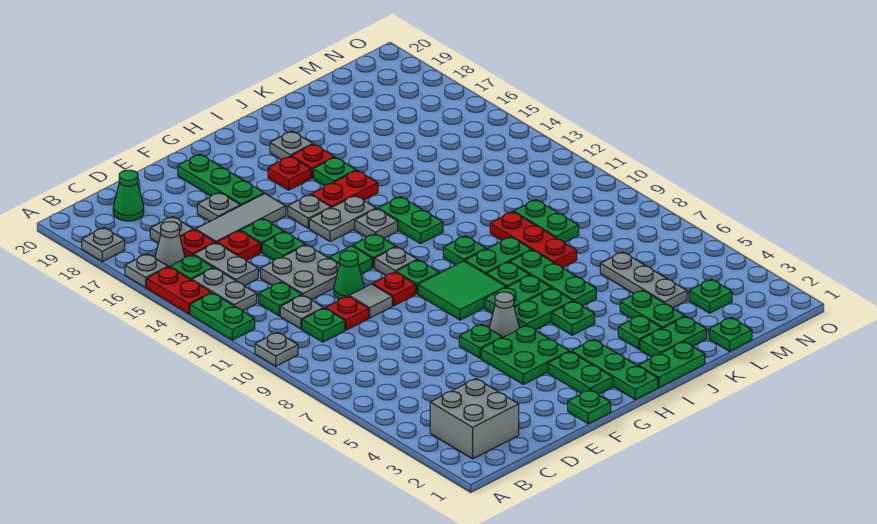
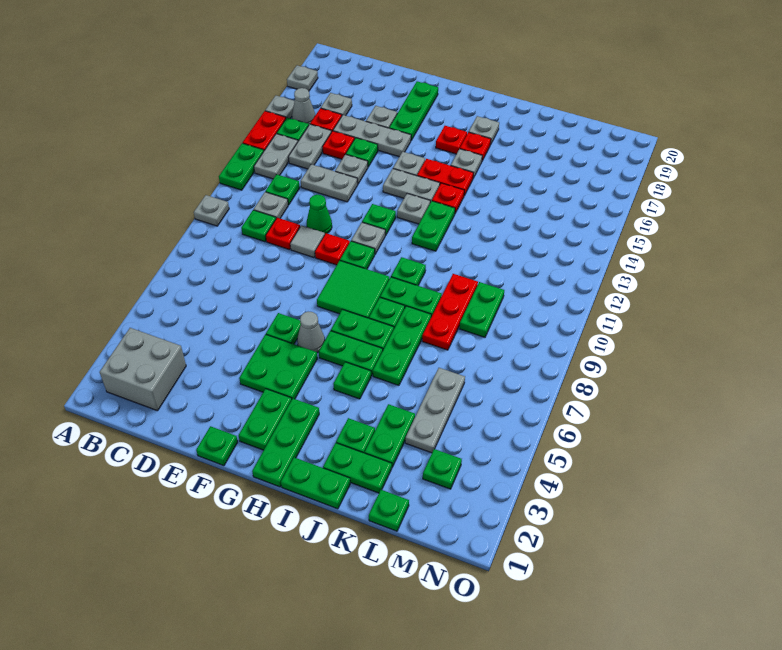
green 1x1 cone [113,170,144,221] -> none
grey 2x2 plate [261,245,339,300] -> grey 1x2 plate [301,164,358,202]
grey 1x3 tile [196,194,286,243] -> grey 1x3 plate [333,115,411,157]
green 1x1 plate [262,232,305,260] -> grey 1x1 plate [335,154,368,184]
green 1x1 tile [329,246,372,274] -> none
none -> red 1x1 plate [432,183,464,213]
green 1x1 plate [313,157,356,186] -> grey 1x1 plate [451,149,482,178]

